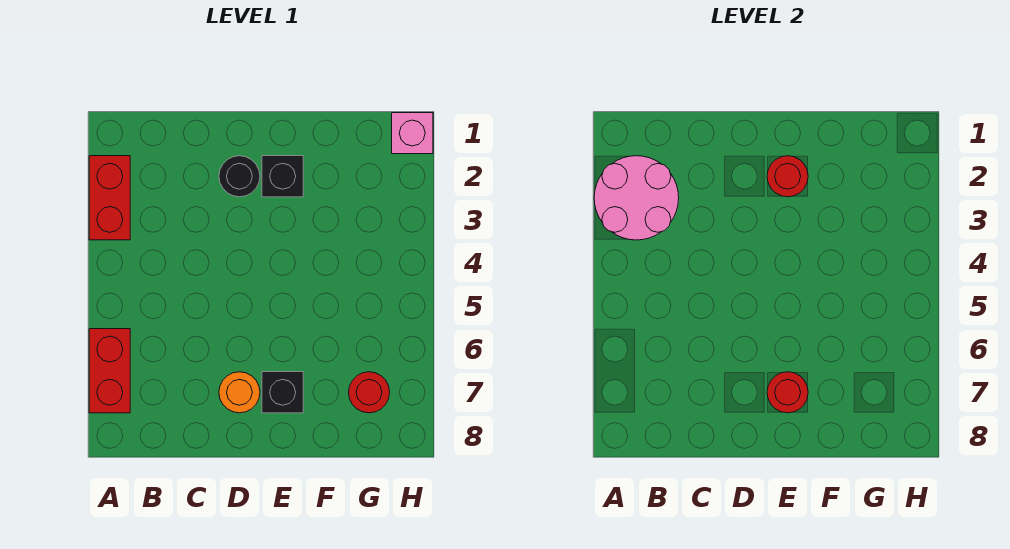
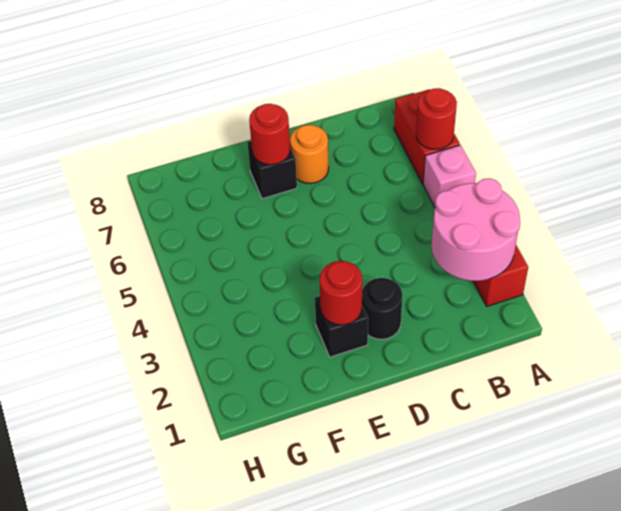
red 1x1 round brick [349,372,390,413] -> red 1x1 round brick moved to [416,88,457,149]
pink 1x1 brick [392,113,433,154] -> pink 1x1 brick moved to [423,145,476,207]

